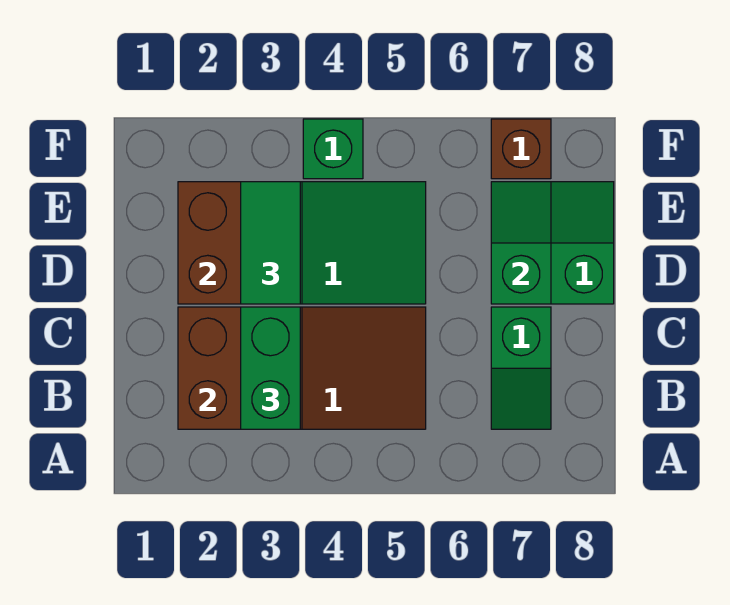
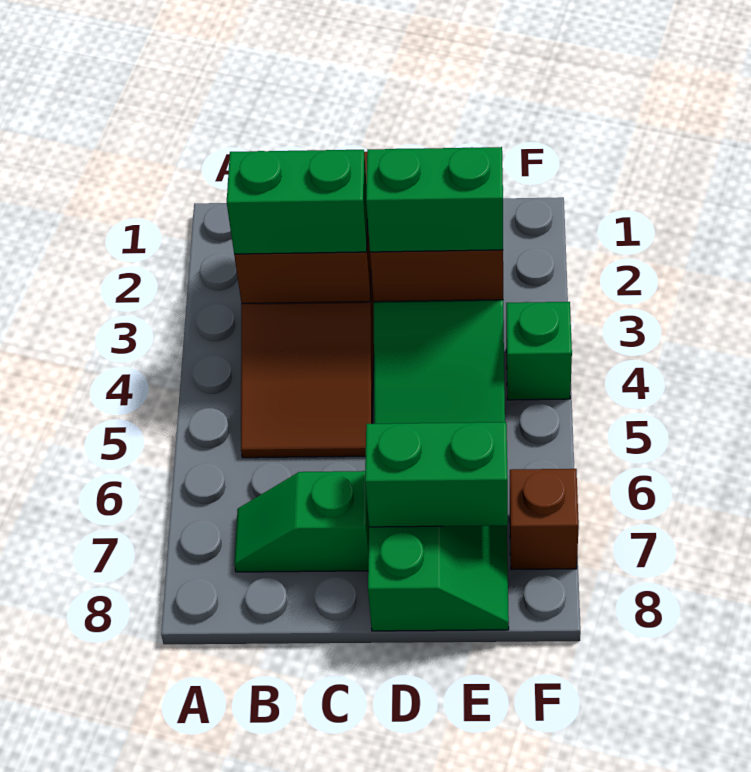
green 1x2 tile [241,182,300,304] -> green 1x2 brick [366,147,503,252]
green 1x2 slope [491,182,551,304] -> green 1x2 brick [365,422,508,527]

